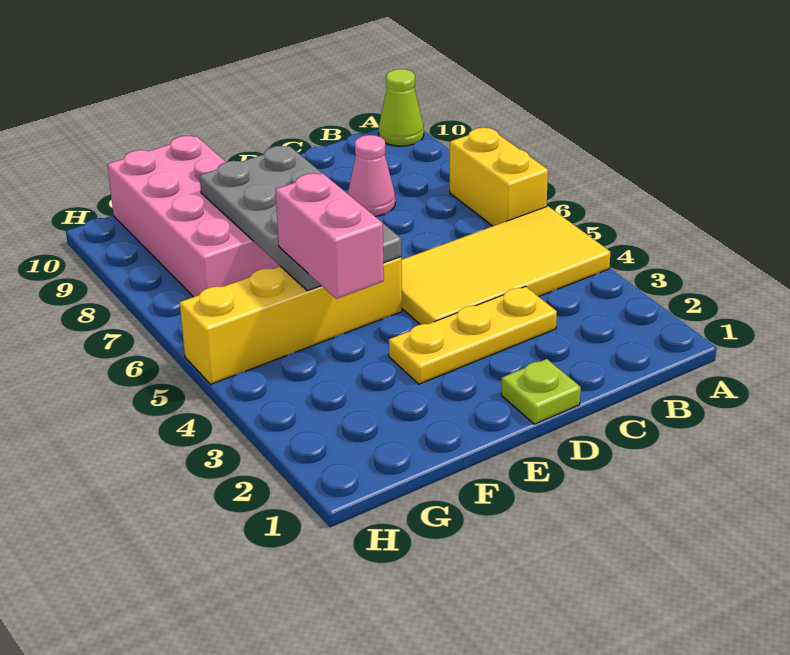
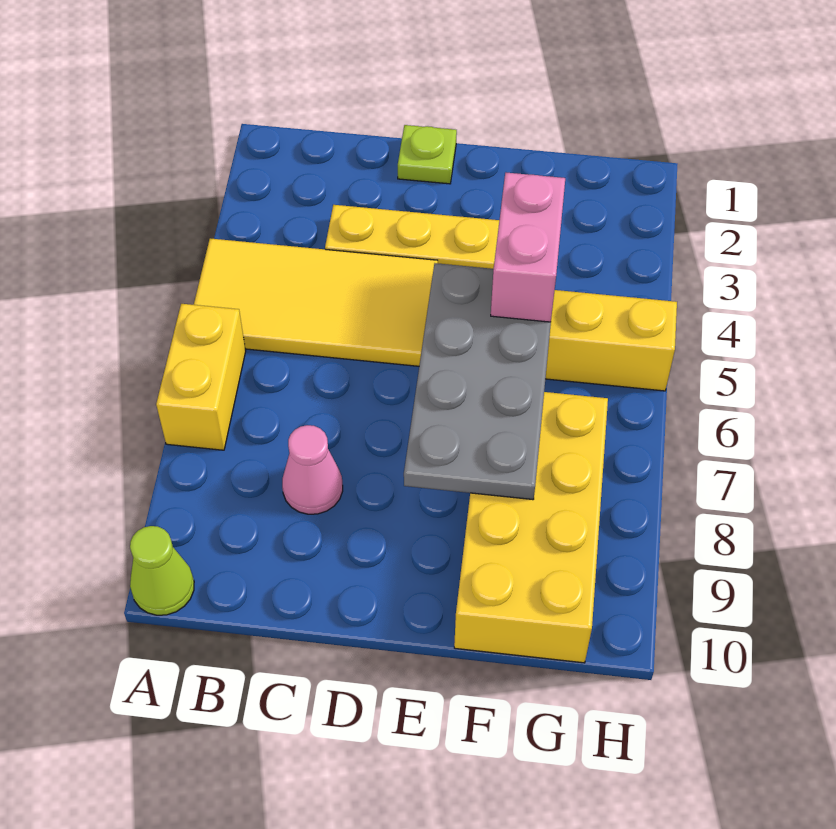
pink 2x4 brick [107,136,280,297] -> yellow 2x4 brick [454,392,608,663]

